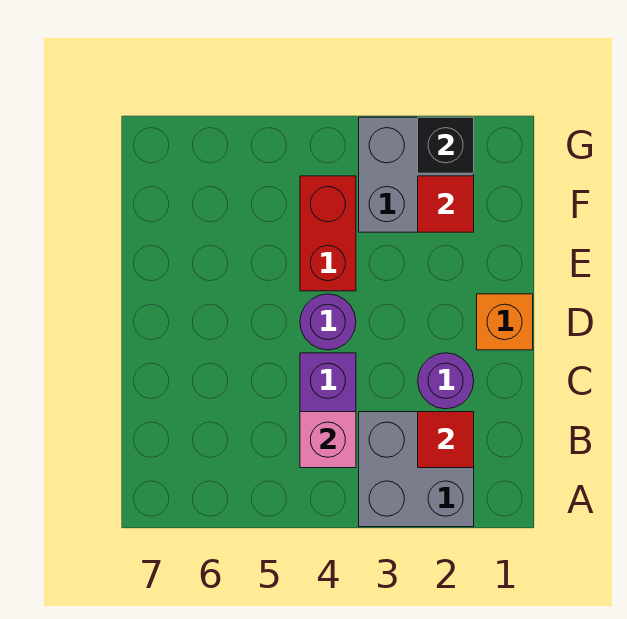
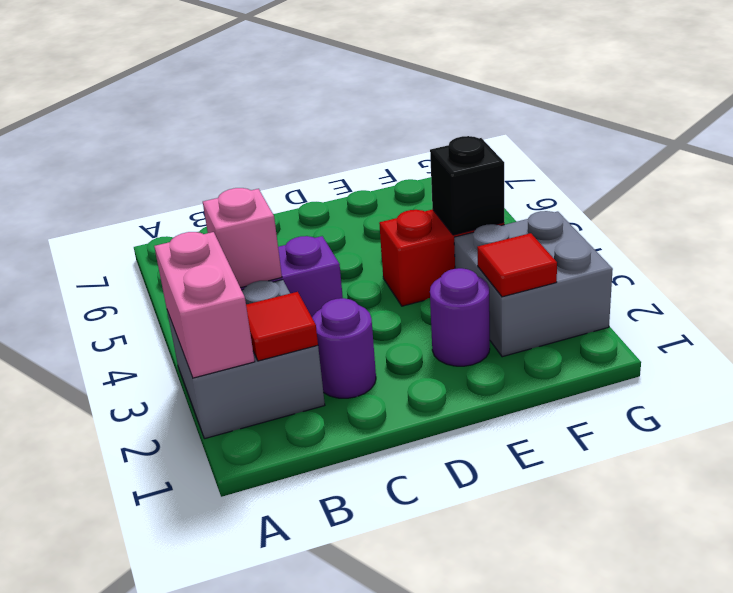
none -> pink 1x2 brick [154,232,255,378]
orange 1x1 brick [477,294,533,350] -> none
purple 1x1 round brick [300,294,356,350] -> purple 1x1 round brick moved to [430,268,490,366]
black 1x1 brick [418,117,474,173] -> black 1x1 brick moved to [430,136,504,235]

